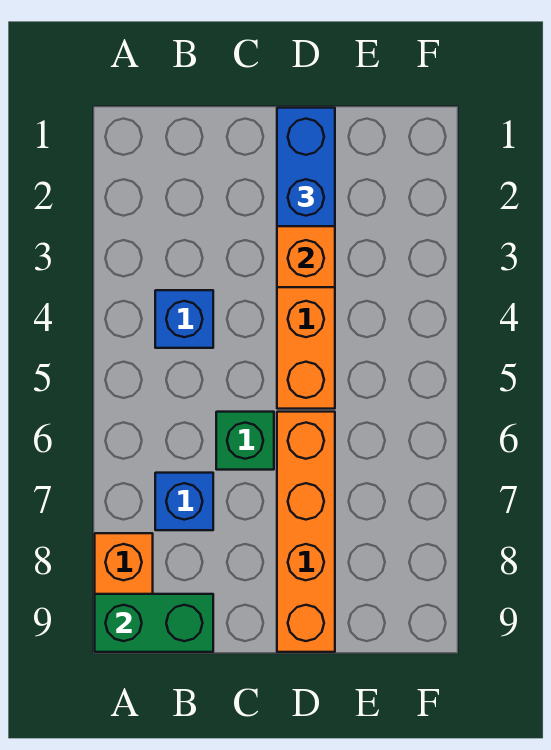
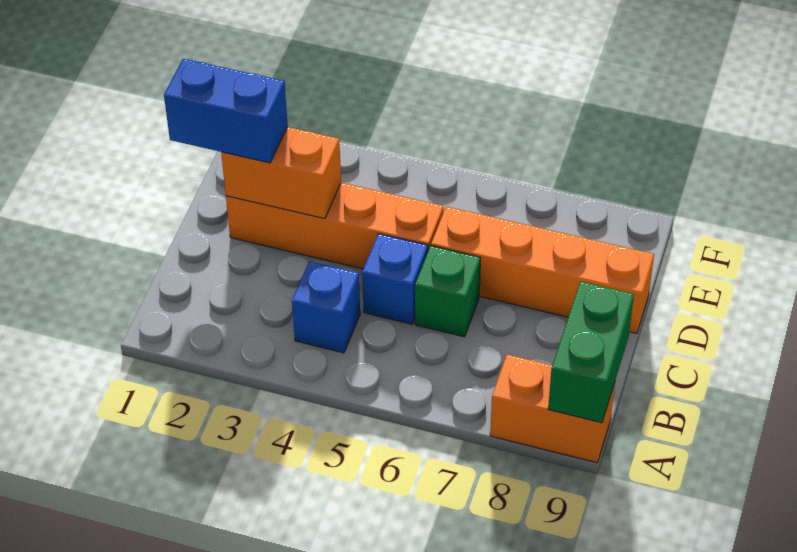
blue 1x1 brick [155,473,213,530] -> blue 1x1 brick moved to [362,234,428,324]

